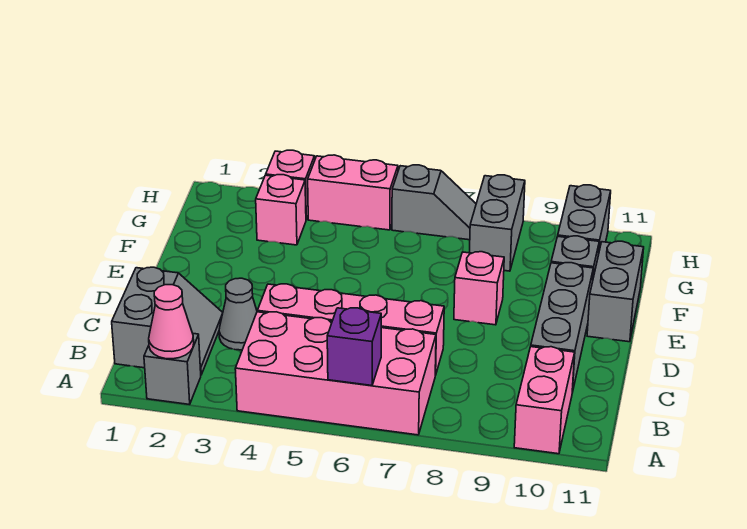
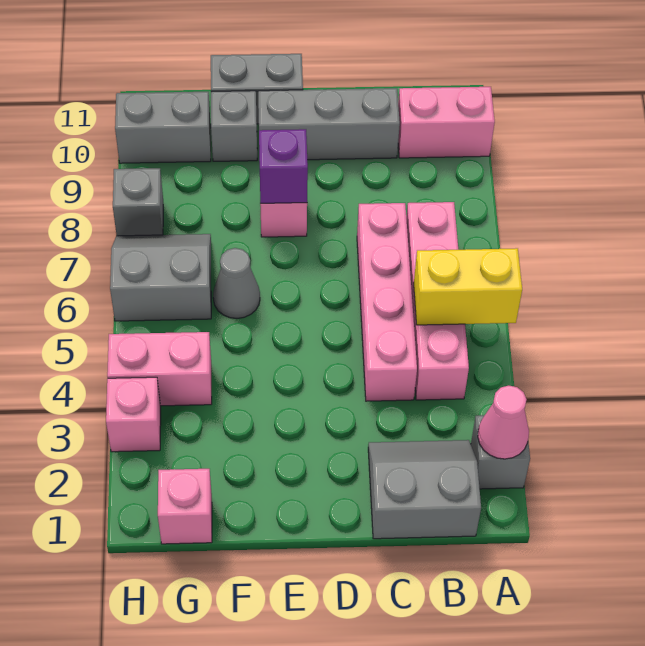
pink 2x4 brick [235,312,436,435] -> pink 1x4 brick [406,202,469,400]
none -> yellow 1x2 brick [414,248,522,325]
purple 1x1 brick [327,308,381,386] -> purple 1x1 brick moved to [259,129,308,203]
grey 1x1 cone [219,278,257,350] -> grey 1x1 cone moved to [213,248,260,318]
pink 1x1 brick [256,175,306,245] -> pink 1x1 brick moved to [158,469,212,544]
grey 1x2 brick [469,175,525,271] -> grey 1x1 brick [113,168,163,236]
pink 1x2 brick [308,155,398,230] -> pink 1x2 brick turned to [107,332,212,406]
grey 1x2 slope [392,165,476,240] -> grey 2x2 slope [110,234,211,321]

